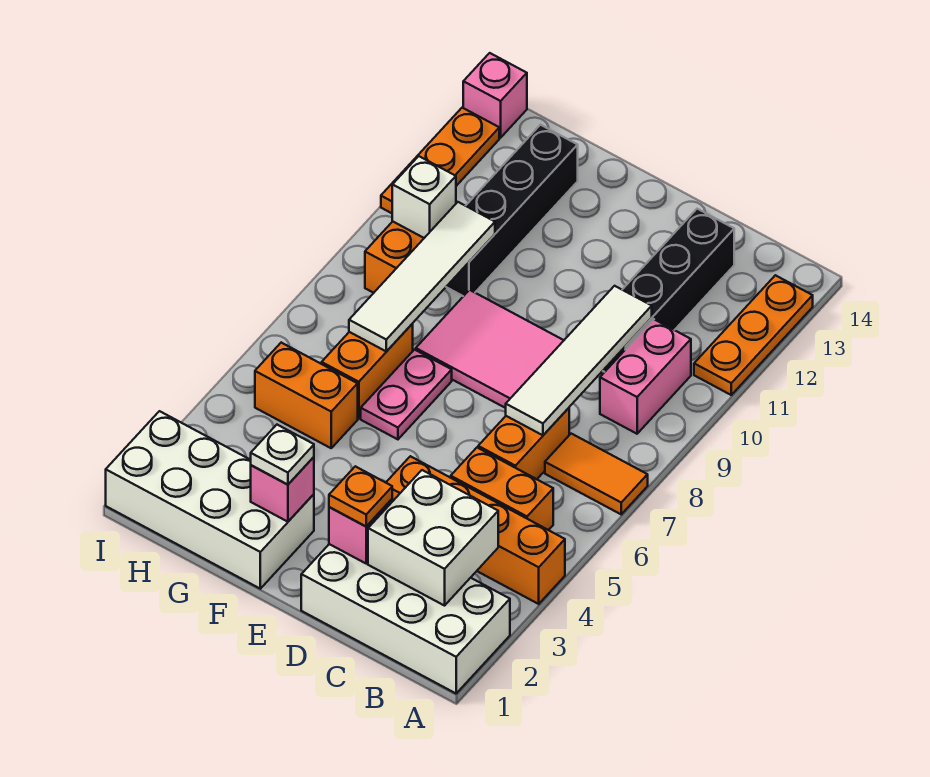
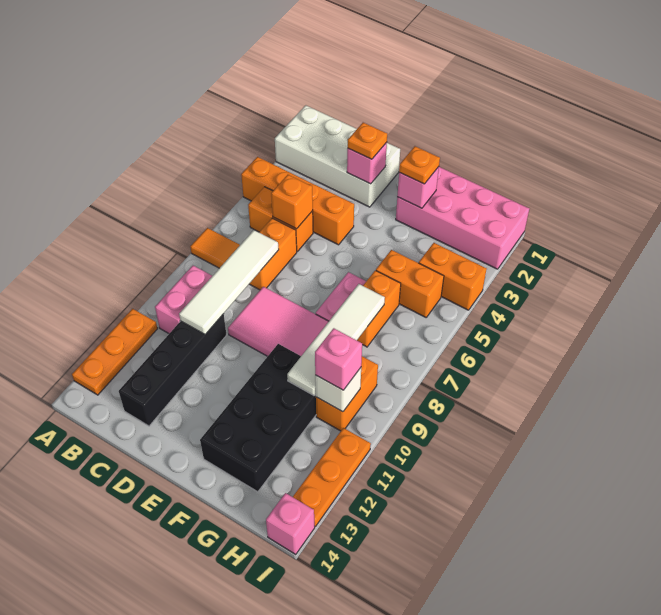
white 2x2 brick [368,470,498,606] -> none
none -> orange 1x1 brick [271,175,313,229]
white 2x4 brick [106,411,314,589] -> pink 2x4 brick [396,167,529,269]
white 1x1 plate [251,425,314,484] -> orange 1x1 plate [399,146,440,184]
black 1x4 brick [446,125,578,296] -> black 2x4 brick [200,344,316,492]
none -> orange 1x2 brick [419,243,487,310]
none -> pink 1x1 brick [315,328,362,390]

